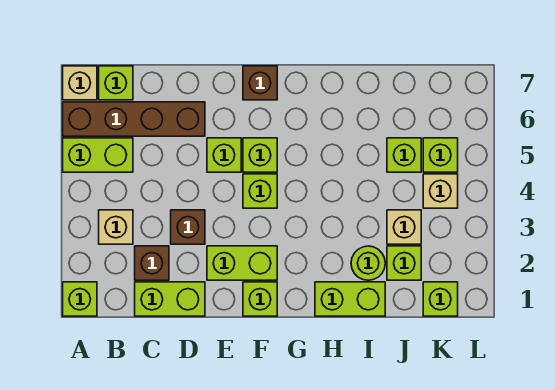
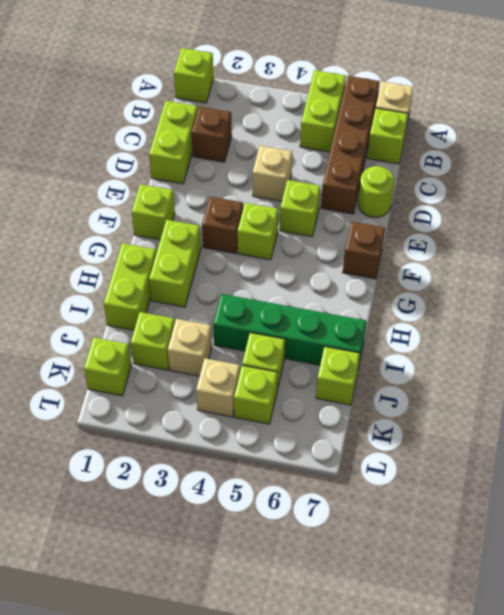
tan 1x1 brick [99,210,133,244] -> tan 1x1 brick moved to [253,146,292,201]
brown 1x1 brick [171,210,205,244] -> brown 1x1 brick moved to [202,197,243,253]
lime 1x2 brick [207,246,277,280] -> lime 1x2 brick moved to [149,220,201,307]
lime 1x1 brick [243,138,277,172] -> lime 1x1 brick moved to [316,347,360,405]
lime 1x1 round brick [351,246,385,280] -> lime 1x1 round brick moved to [358,166,394,217]
none -> green 1x4 brick [213,294,366,368]

